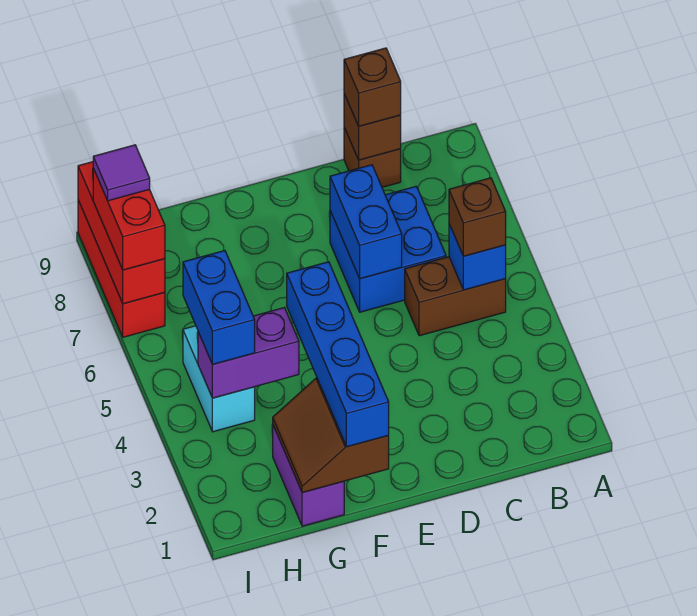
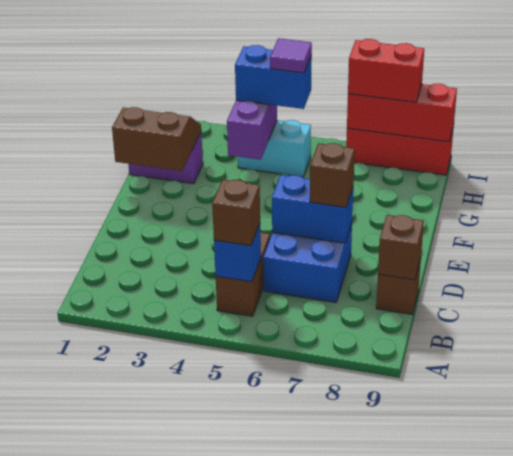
brown 1x1 brick [344,48,401,126] -> brown 1x1 brick moved to [310,143,355,207]
blue 1x4 brick [287,262,389,447] -> none
purple 1x1 tile [93,145,150,201] -> purple 1x1 tile moved to [270,38,312,73]

